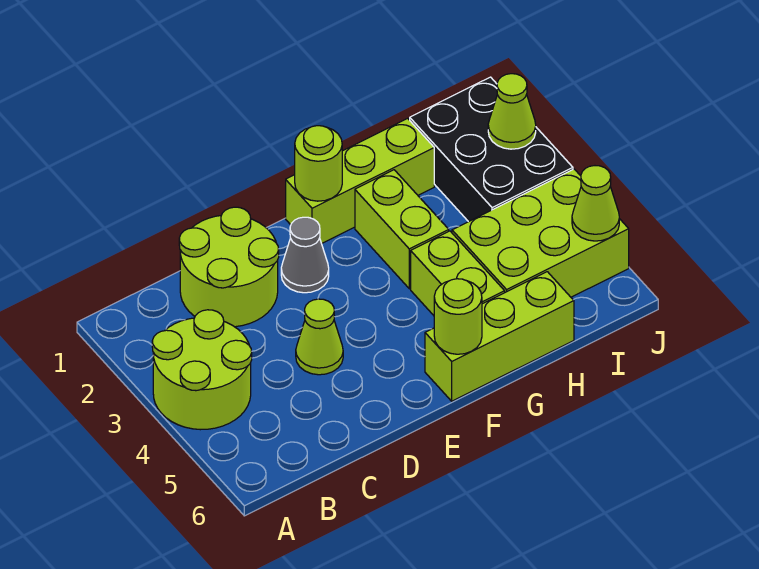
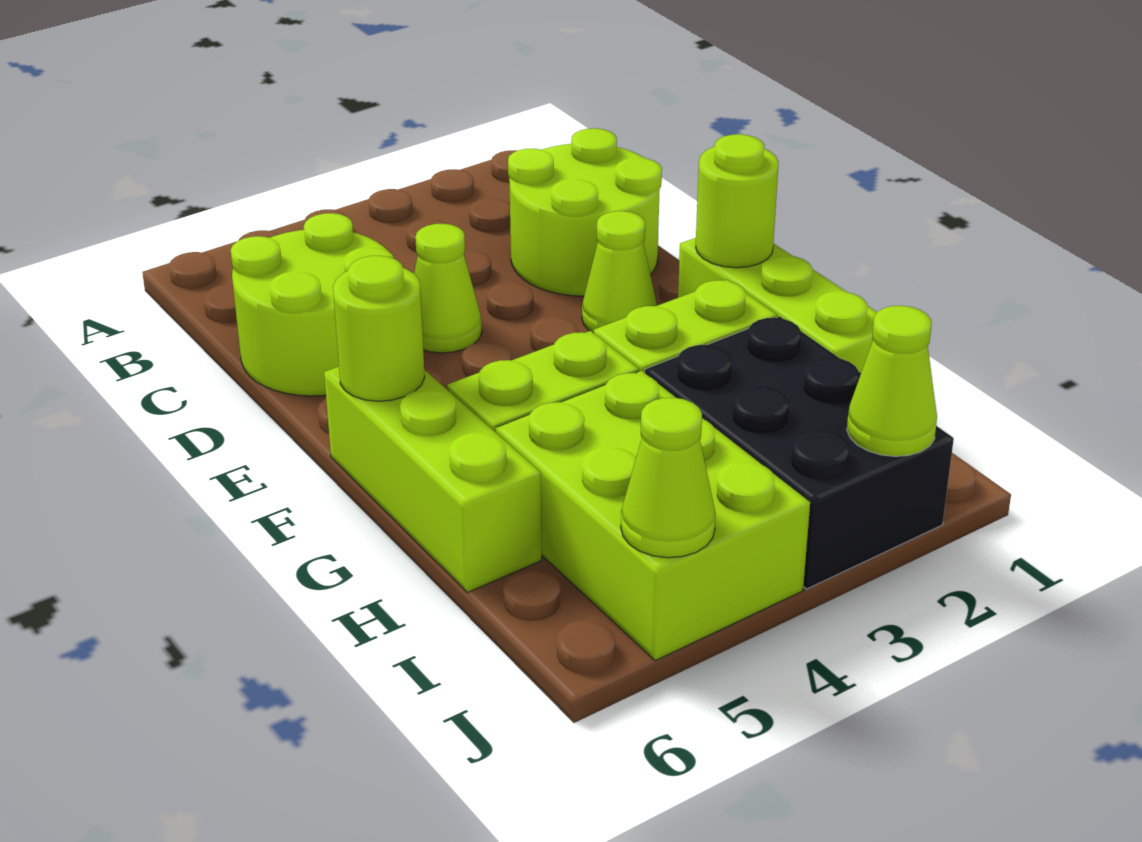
lime 2x2 round brick [152,310,252,430] -> lime 2x2 round brick moved to [231,213,394,396]
grey 1x1 cone [281,217,329,293] -> lime 1x1 cone [582,211,657,333]
black 2x3 brick [410,77,573,222] -> black 2x3 brick turned to [645,316,954,589]

